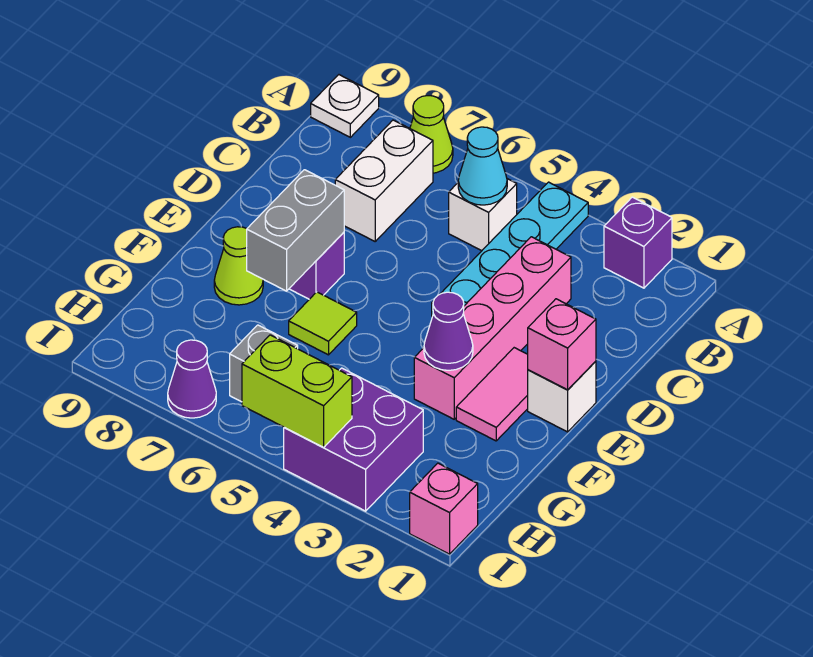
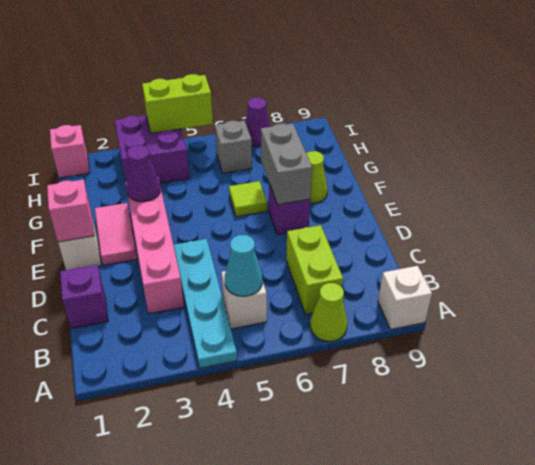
purple 1x1 brick [604,197,672,288] -> purple 1x1 brick moved to [60,265,108,328]
white 1x1 plate [311,75,379,137] -> white 1x1 brick [378,266,432,329]
white 1x2 brick [335,120,433,241] -> lime 1x2 brick [286,225,343,314]

